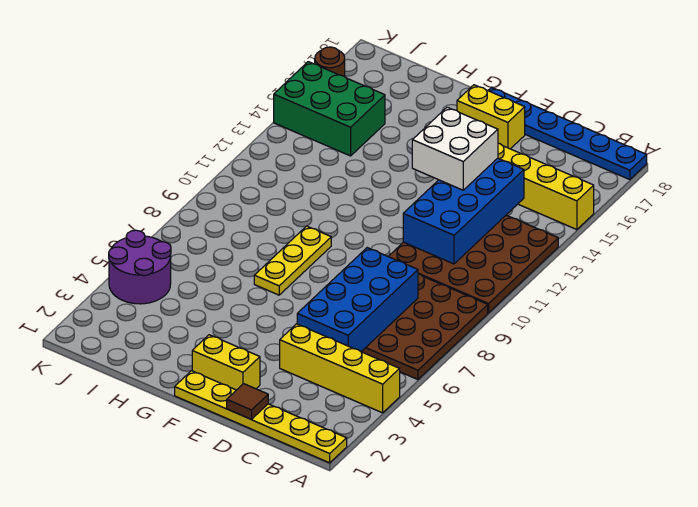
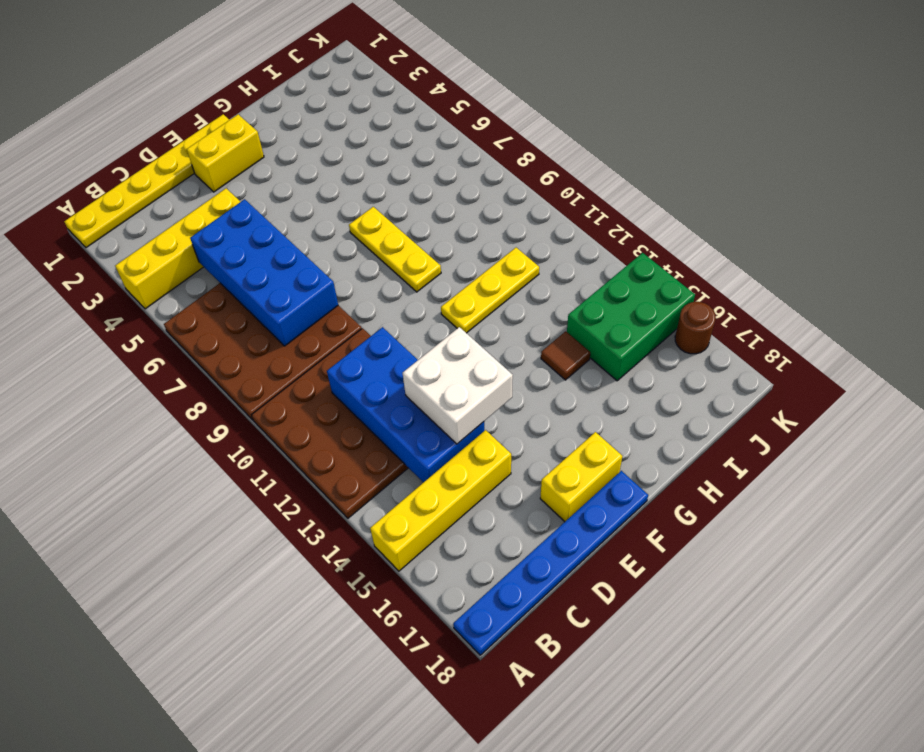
brown 1x1 tile [227,384,268,419] -> brown 1x1 tile moved to [541,331,590,380]
none -> yellow 1x3 plate [441,248,539,333]
purple 2x2 round brick [109,230,171,304] -> none

